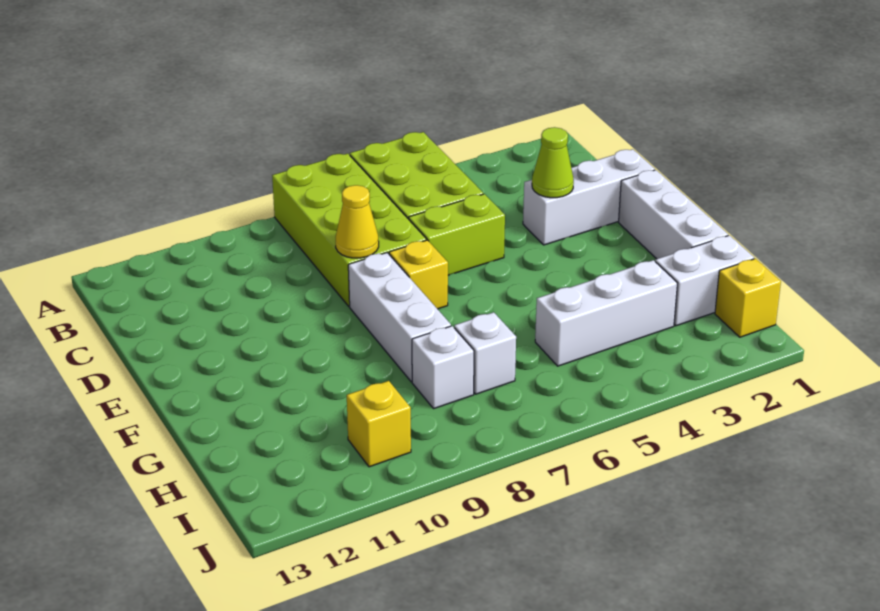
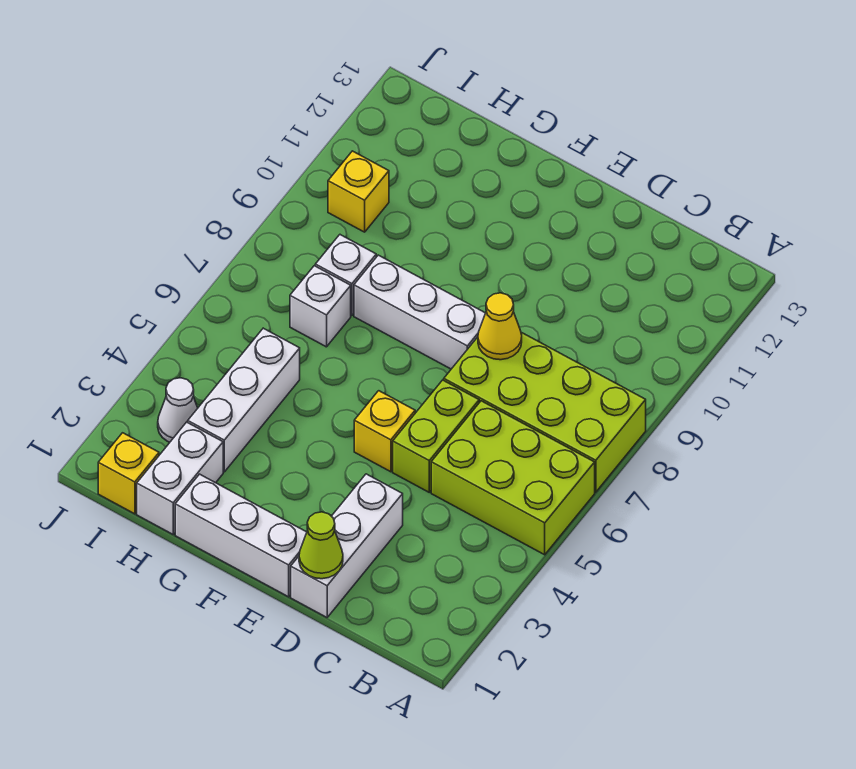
lime 1x1 cone [532,127,574,198] -> lime 1x1 cone moved to [299,512,343,579]
yellow 1x1 brick [389,240,448,309] -> yellow 1x1 brick moved to [354,391,415,472]
none -> white 1x1 cone [158,378,198,442]

